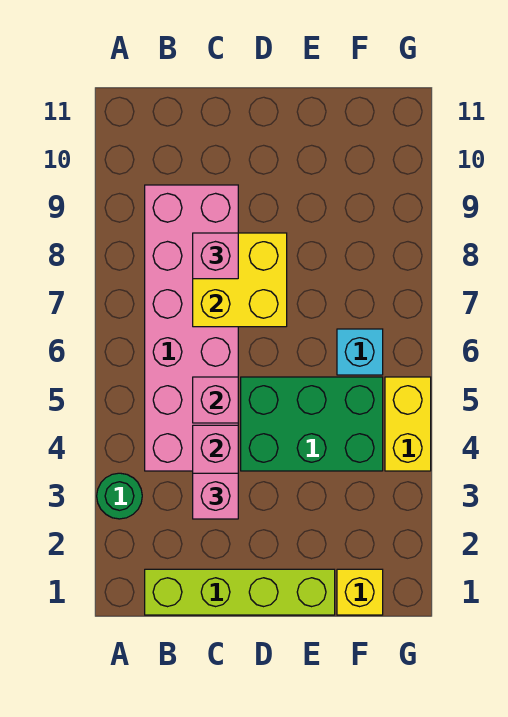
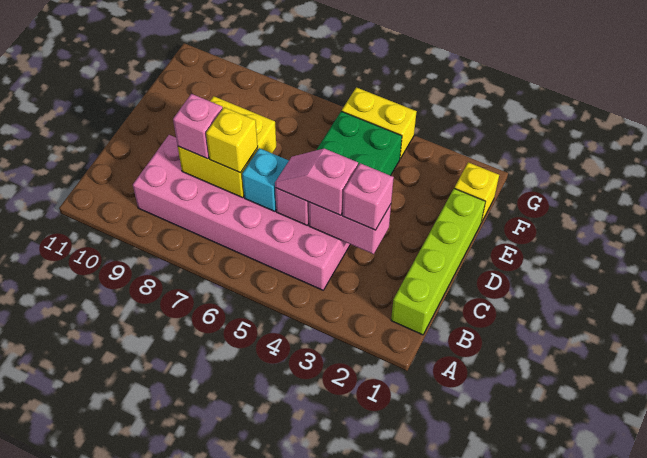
green 1x1 round brick [97,473,142,519] -> none
none -> pink 1x2 slope [275,149,358,215]
none -> yellow 1x1 brick [206,107,258,173]
cyan 1x1 brick [337,329,383,375] -> cyan 1x1 brick moved to [242,148,289,211]

